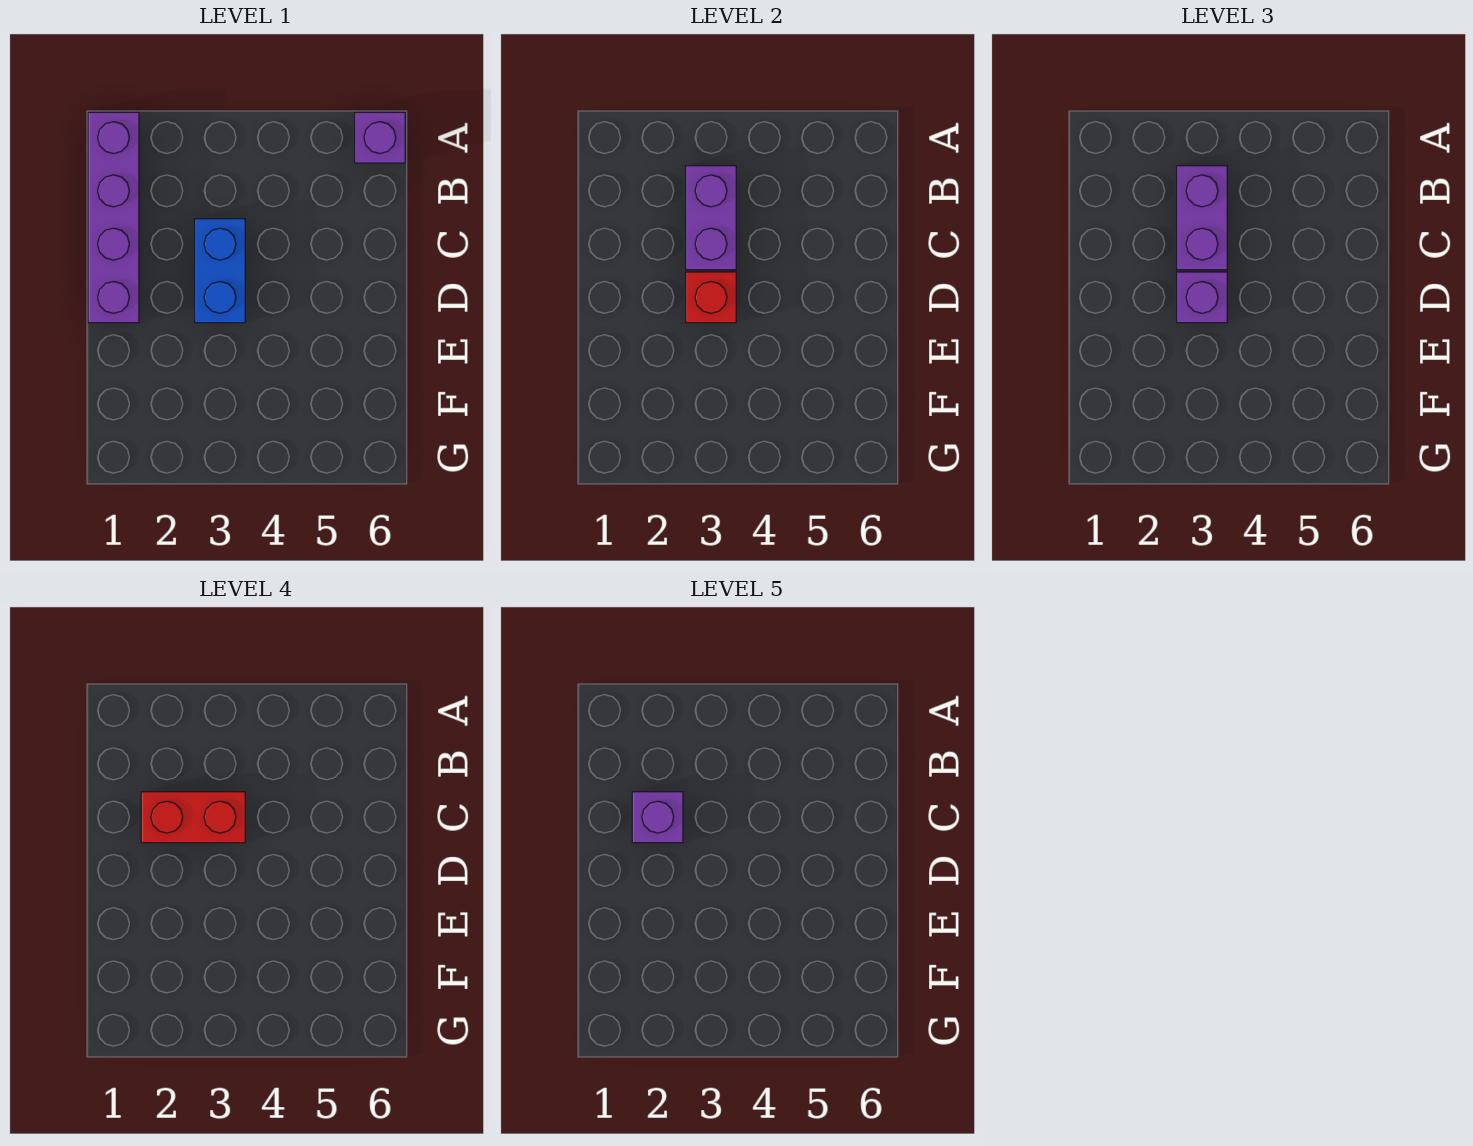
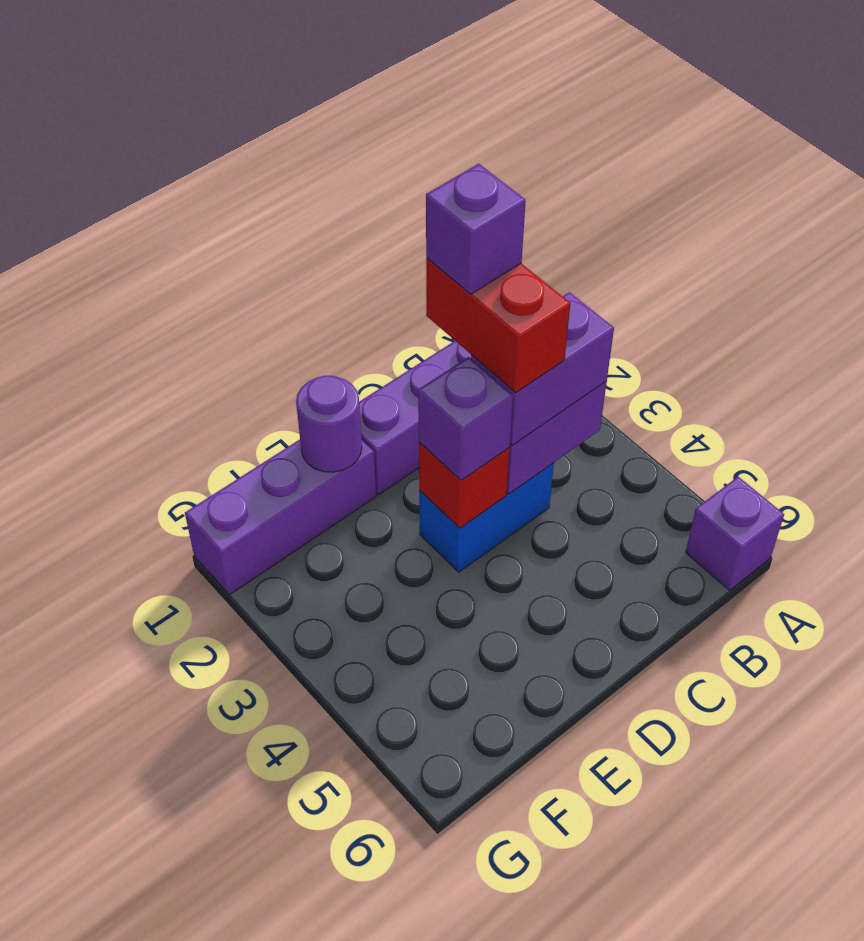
none -> purple 1x3 brick [185,439,376,595]
none -> purple 1x1 round brick [296,376,362,472]

